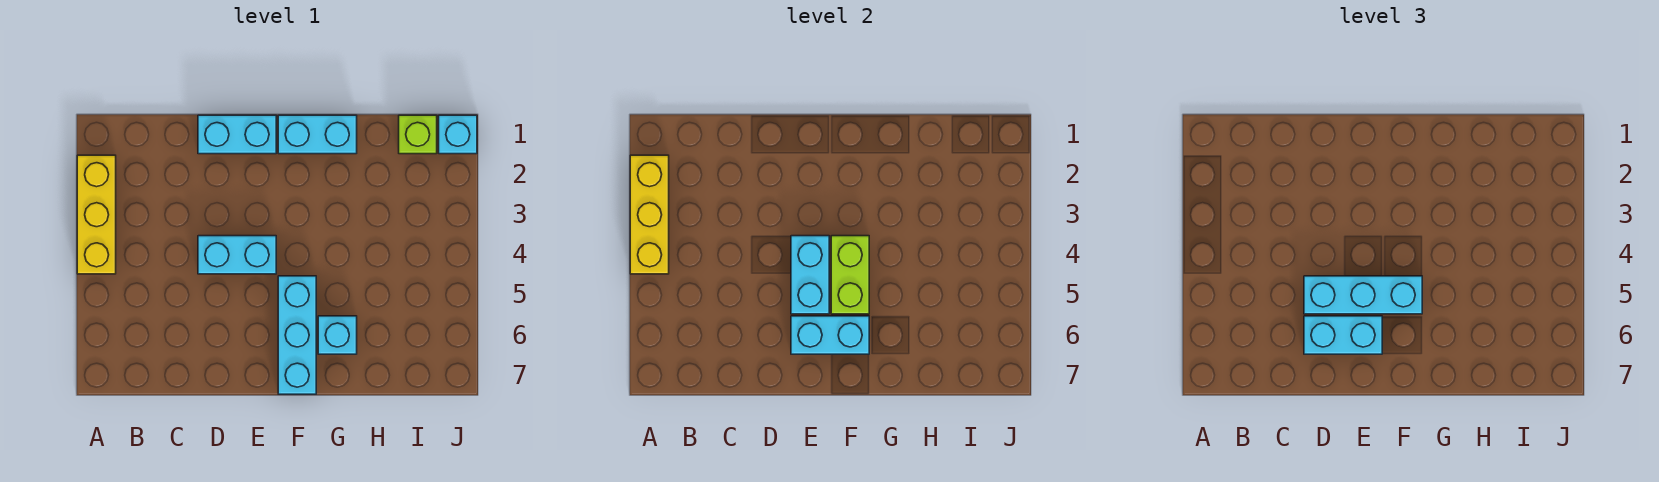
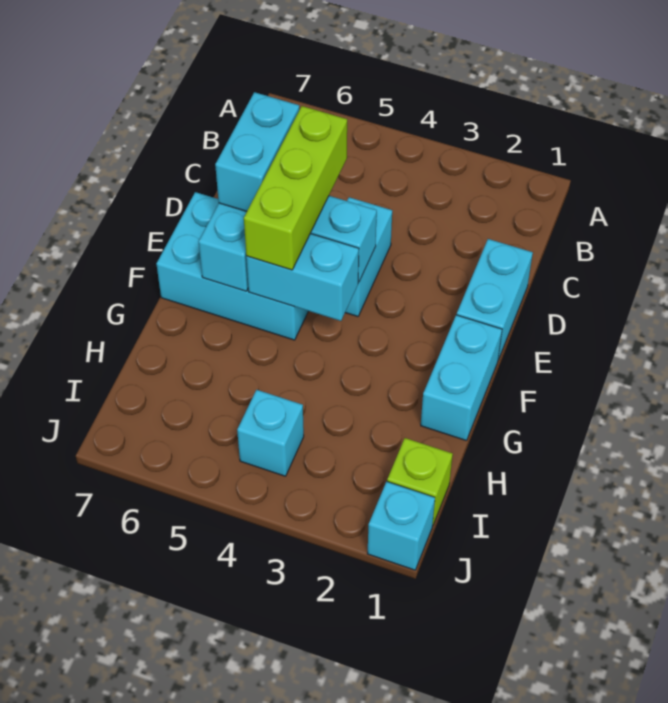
yellow 1x3 brick [77,155,116,274] -> none
yellow 1x3 brick [630,155,669,274] -> none
cyan 1x3 brick [1304,276,1422,314] -> lime 1x3 brick [244,106,347,270]
lime 1x2 brick [831,236,869,314] -> cyan 1x2 brick [246,233,359,321]
cyan 1x3 brick [278,276,316,394] -> cyan 2x3 brick [156,192,308,340]
cyan 1x1 brick [318,316,357,354] -> cyan 1x1 brick moved to [237,390,304,476]

